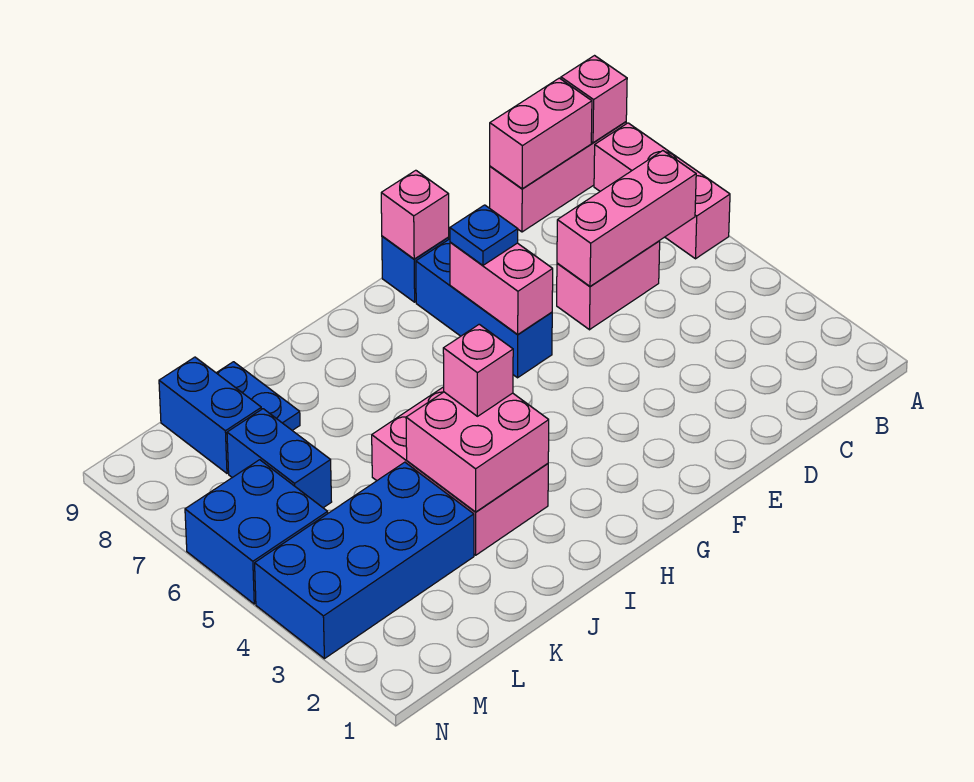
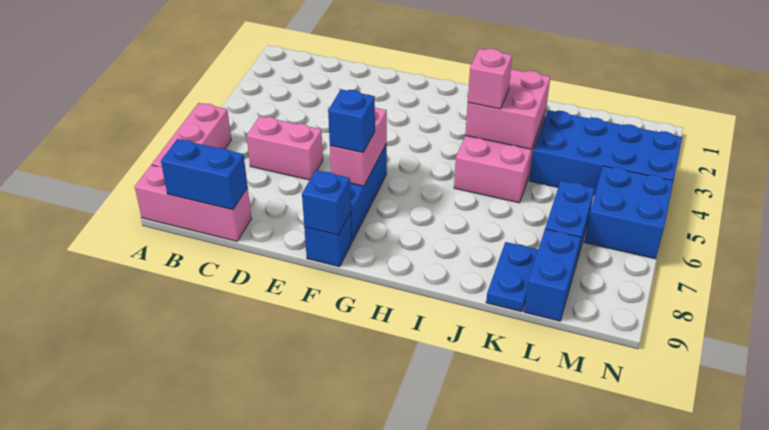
pink 1x1 brick [561,56,627,143] -> none
pink 1x3 brick [557,151,696,286] -> none
pink 1x2 brick [490,78,592,189] -> blue 1x2 brick [161,139,248,210]
blue 1x1 plate [450,205,518,265] -> blue 1x1 brick [328,89,375,153]
pink 1x1 brick [381,170,449,259] -> blue 1x1 brick [302,170,351,235]

